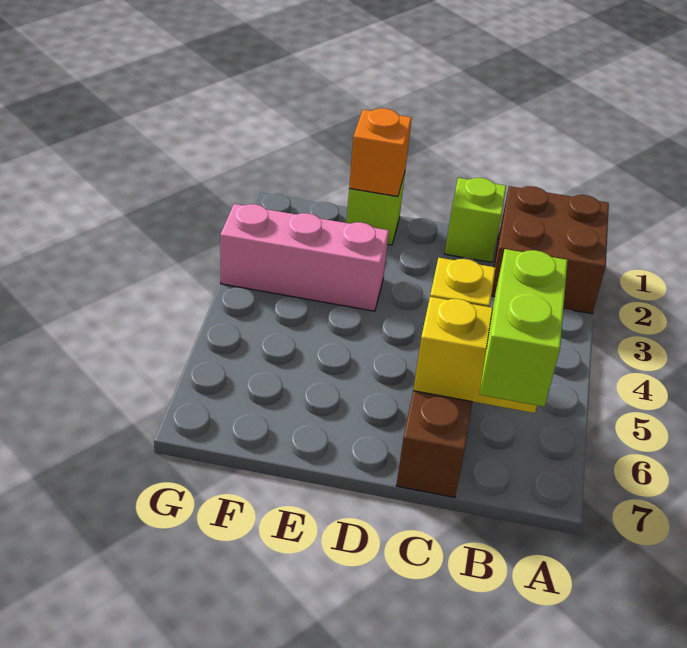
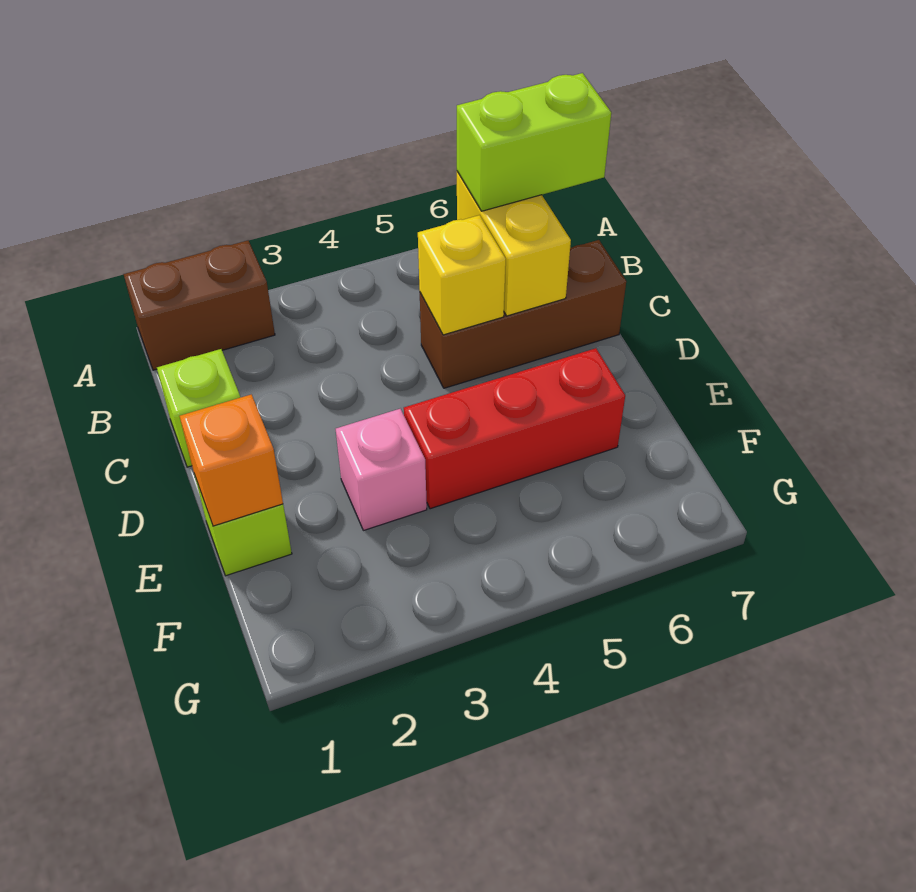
brown 2x2 brick [491,186,609,314] -> brown 1x2 brick [124,241,275,370]
pink 1x3 brick [220,204,389,311] -> pink 1x1 brick [336,409,427,531]
none -> red 1x3 brick [404,348,625,509]

